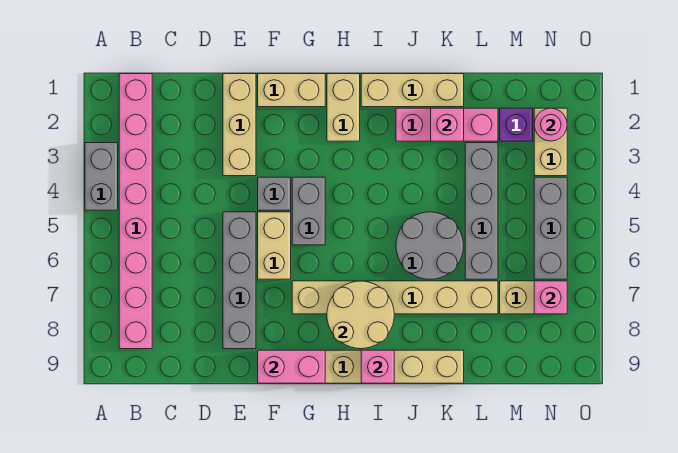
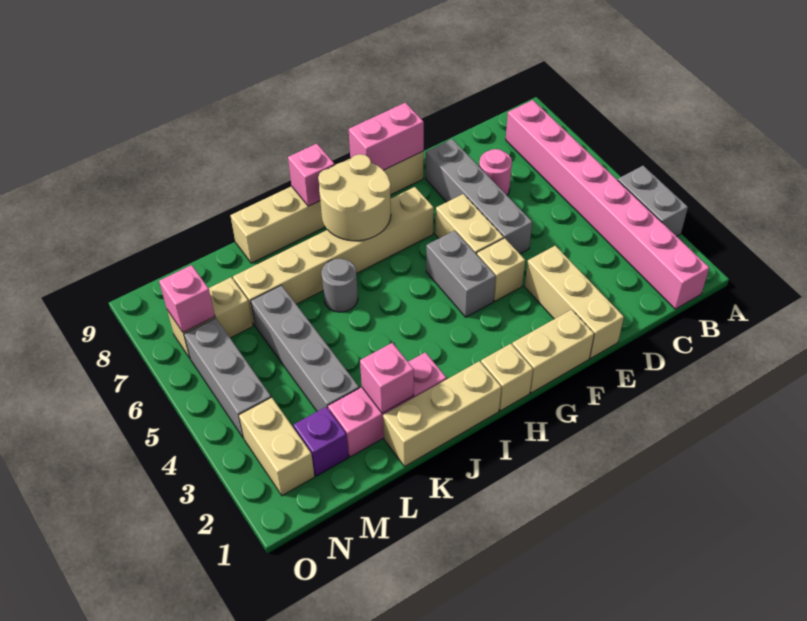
grey 1x1 brick [258,177,291,210] -> tan 1x1 brick [477,238,525,301]
tan 1x2 brick [327,74,360,141] -> tan 1x1 brick [481,344,533,411]
grey 2x2 round brick [396,212,464,279] -> grey 1x1 round brick [321,259,358,312]
pink 1x1 round brick [534,108,567,141] -> pink 1x1 round brick moved to [479,149,512,195]

